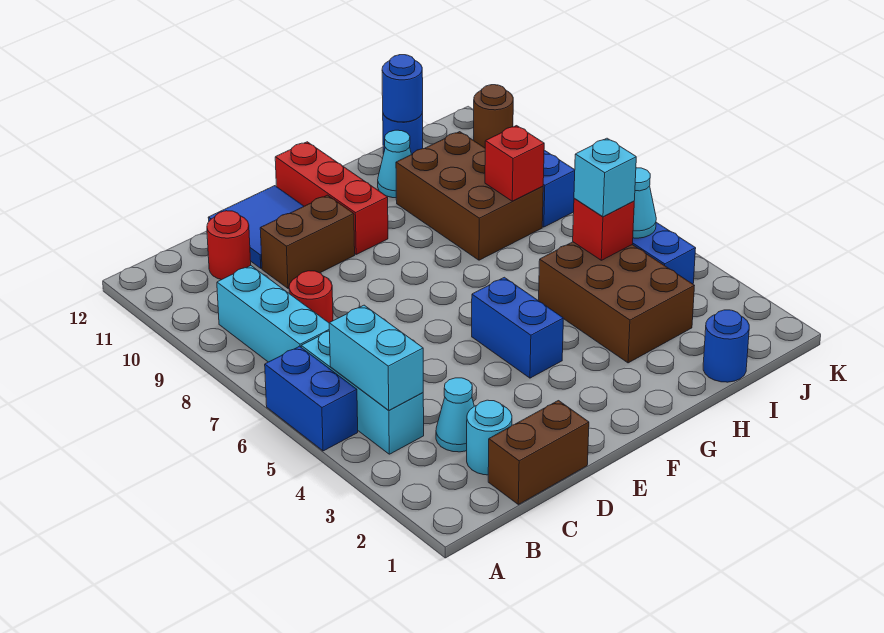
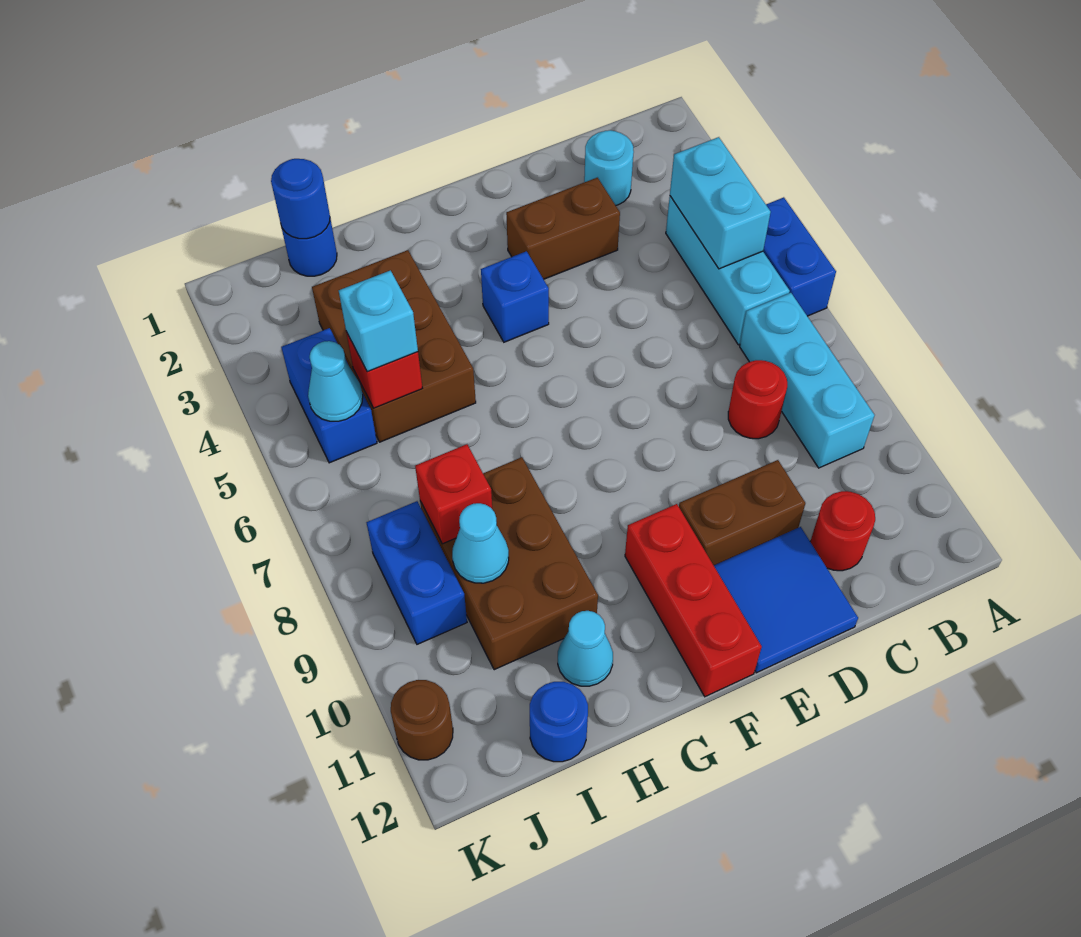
brown 1x2 brick [488,401,589,505] -> brown 1x2 brick moved to [506,178,620,279]
cyan 1x1 cone [436,378,474,452] -> cyan 1x1 cone moved to [452,503,509,583]
blue 1x2 brick [472,277,563,378] -> blue 1x1 brick [481,251,549,342]
blue 1x1 round brick [382,55,423,122] -> blue 1x1 round brick moved to [271,159,330,239]

